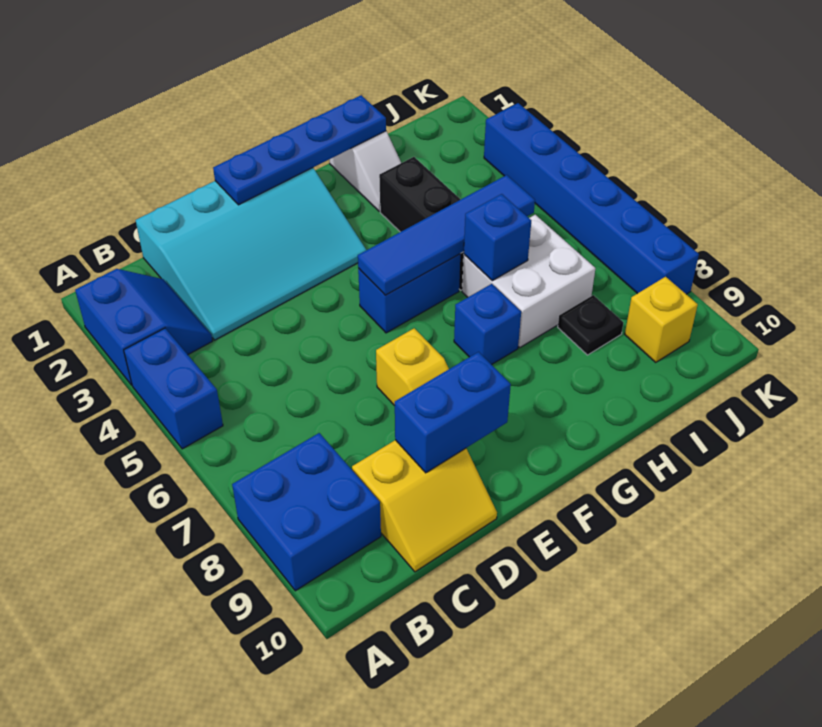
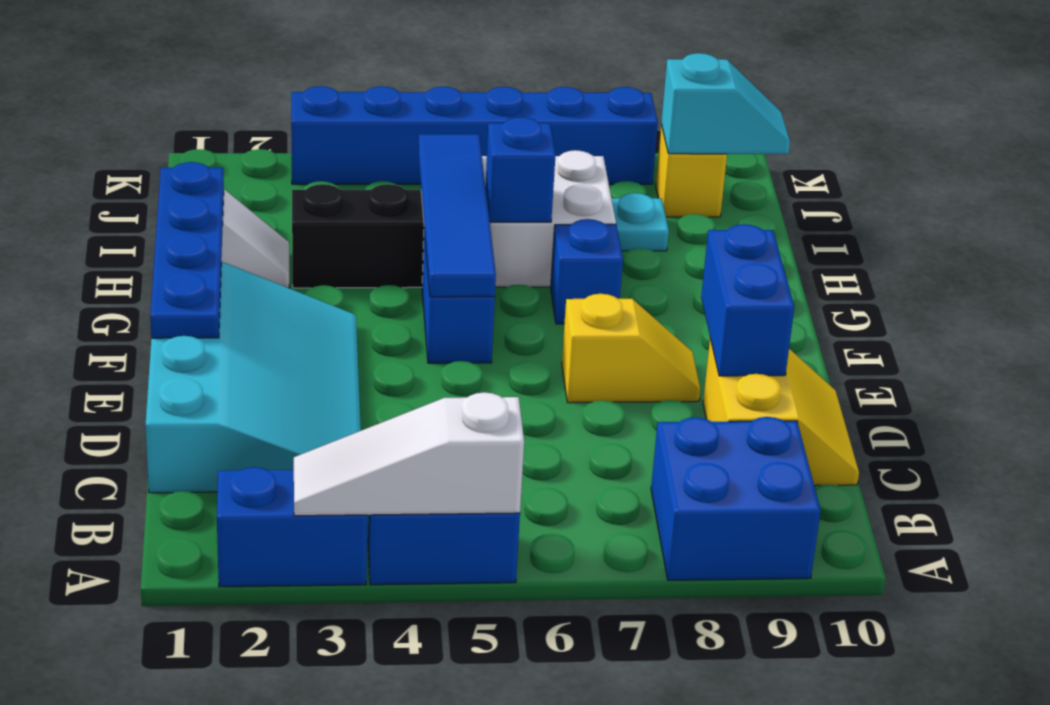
none -> white 1x3 slope [294,392,524,516]
black 1x1 plate [558,295,623,355] -> cyan 1x1 plate [612,193,669,251]
none -> cyan 1x2 slope [661,53,790,154]

